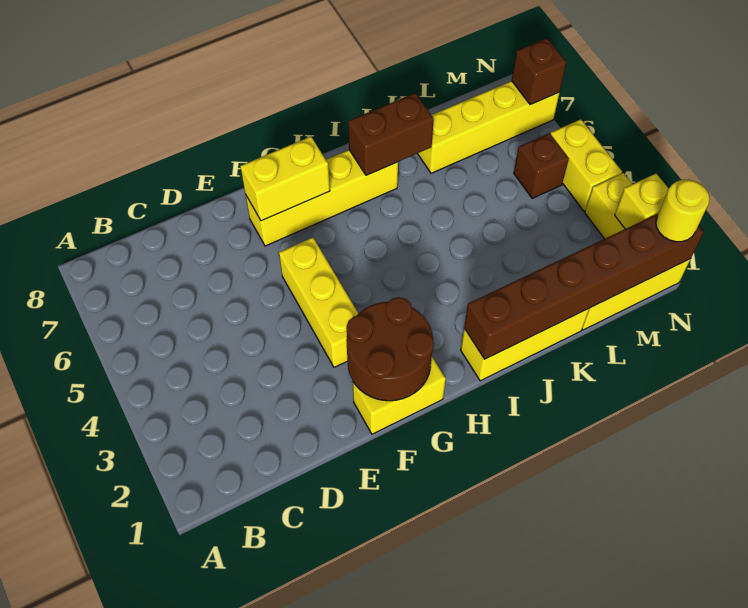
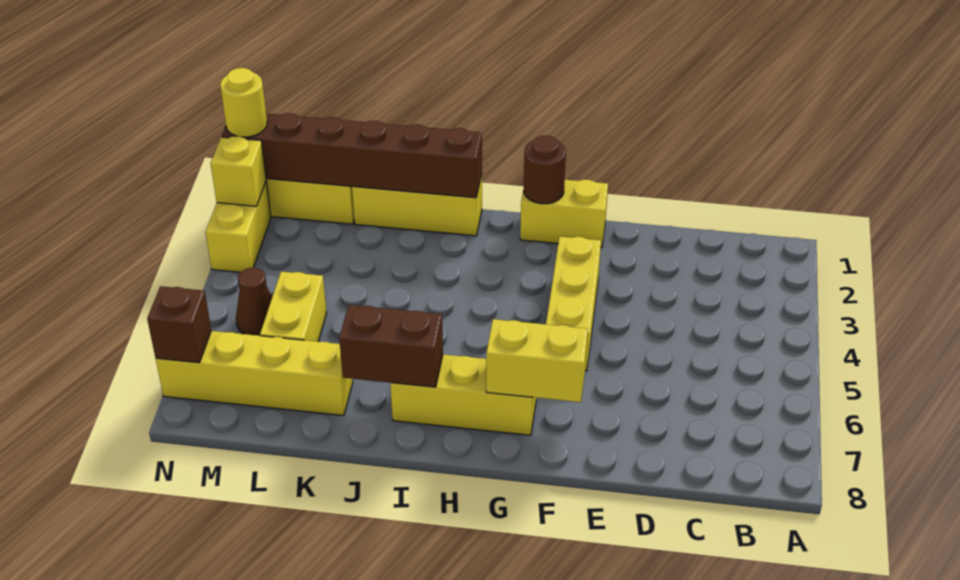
brown 2x2 round brick [346,297,434,401] -> brown 1x1 round brick [524,136,566,204]
yellow 1x4 brick [245,150,398,246] -> yellow 1x3 brick [390,354,536,435]
brown 1x1 brick [514,133,569,198] -> brown 1x1 cone [236,268,272,336]
yellow 1x2 brick [550,119,622,211] -> yellow 1x2 brick moved to [260,272,327,342]

